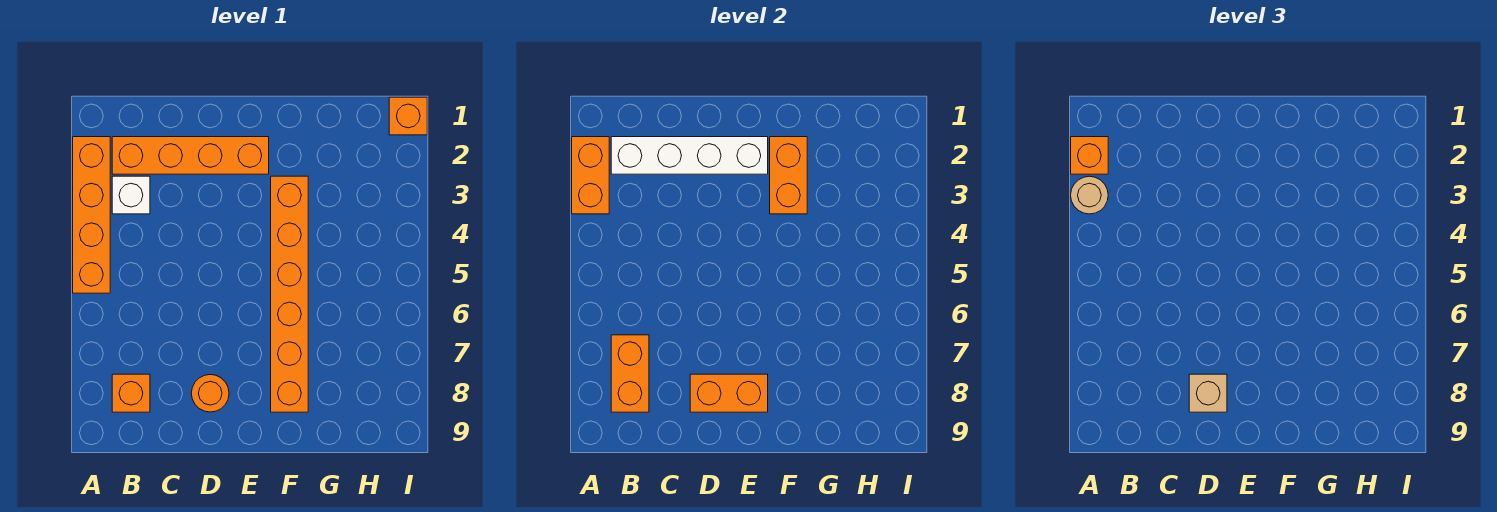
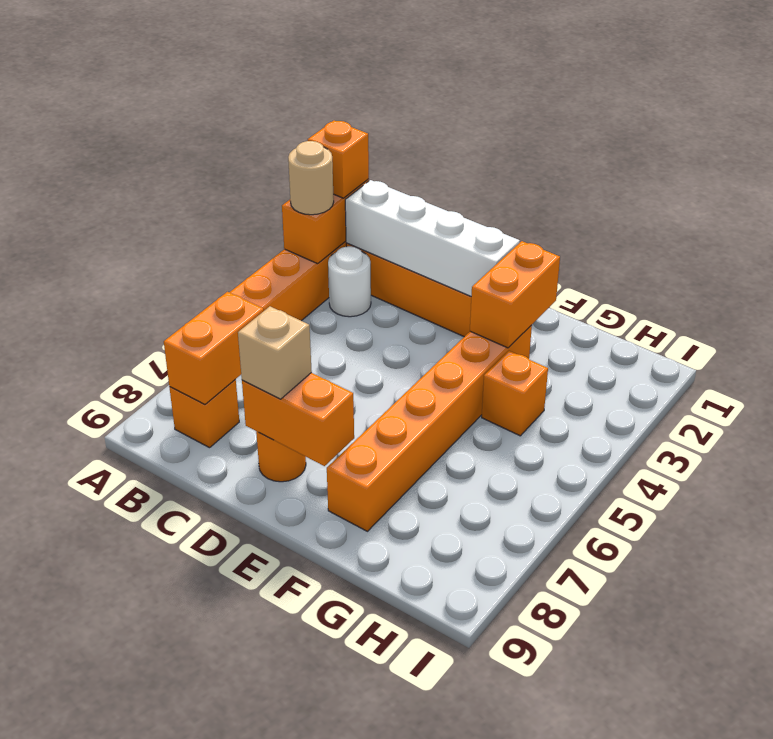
white 1x1 brick [112,176,150,214] -> white 1x1 round brick [328,246,371,317]
orange 1x1 brick [389,97,427,135] -> orange 1x1 brick moved to [482,351,548,436]

